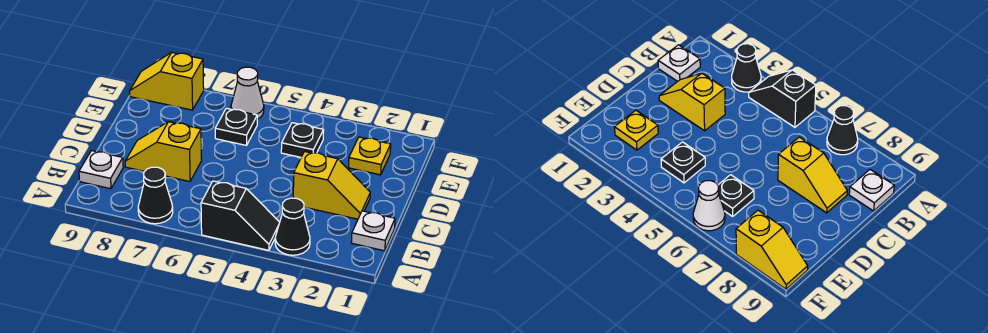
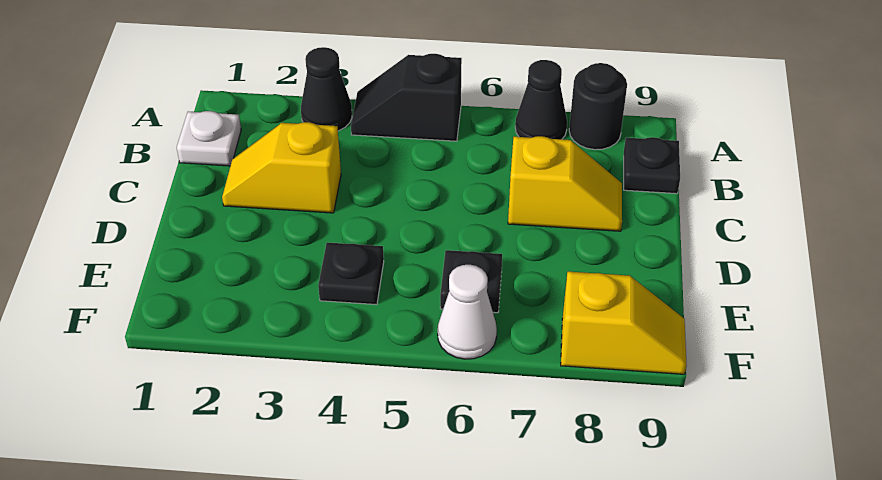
none -> black 1x1 round brick [569,63,627,150]
white 1x1 plate [79,151,123,189] -> black 1x1 plate [624,137,680,194]
yellow 1x1 plate [349,137,391,175] -> none

